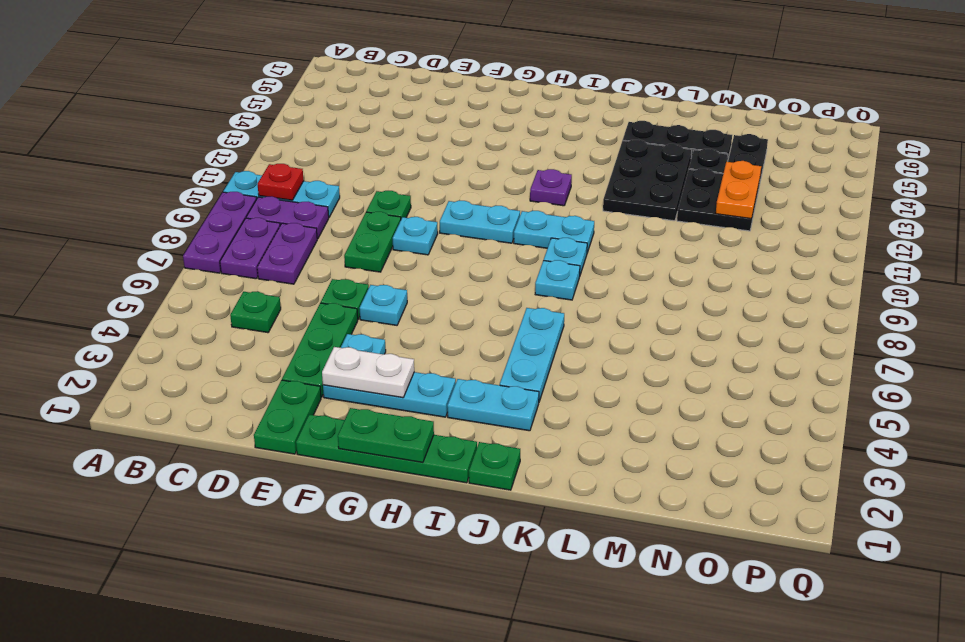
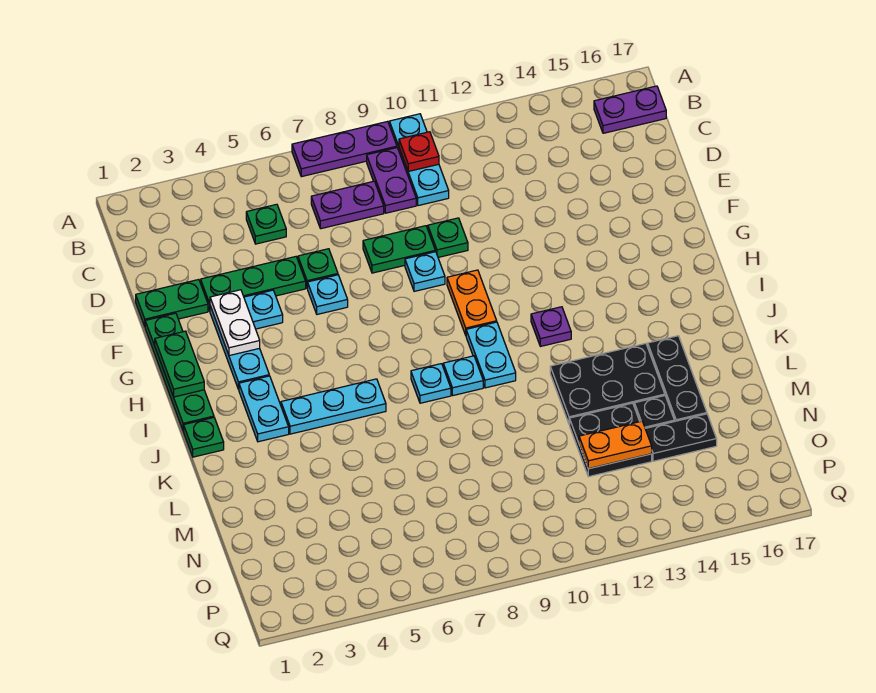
purple 1x2 plate [220,218,280,279] -> purple 1x2 plate moved to [594,86,666,133]
cyan 1x2 plate [440,201,520,243] -> orange 1x2 plate [447,270,497,335]

